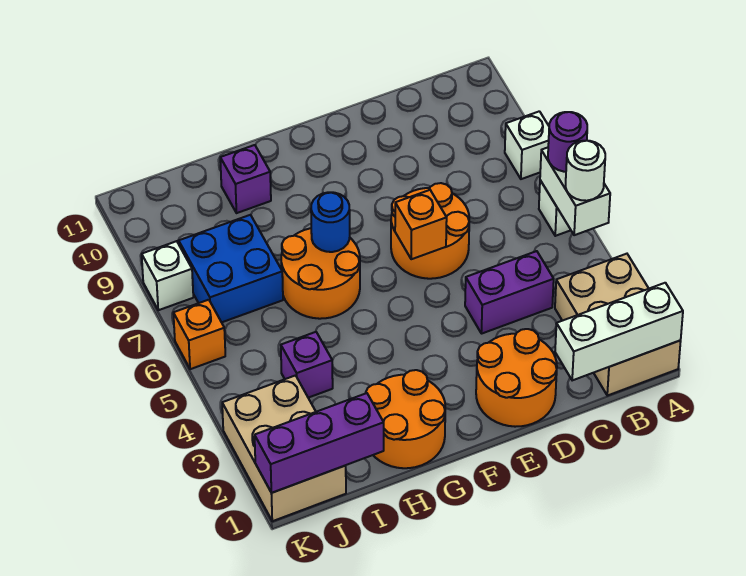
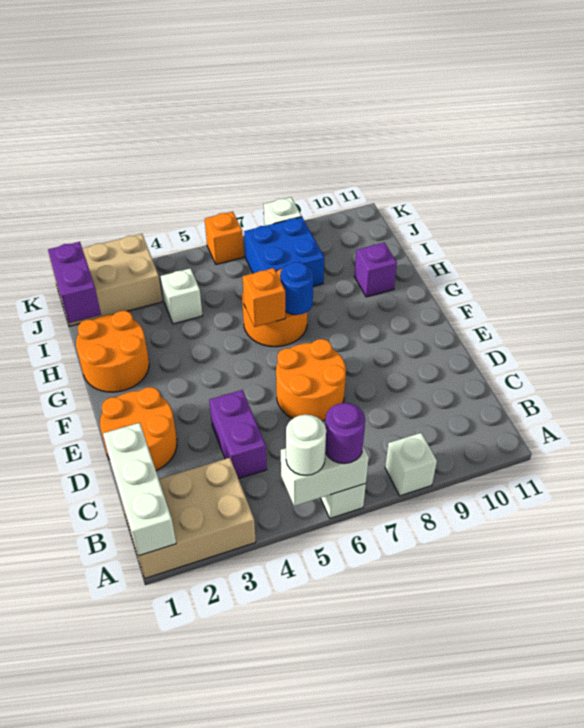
orange 1x1 brick [395,190,447,259] -> orange 1x1 brick moved to [243,268,285,327]
purple 1x3 brick [255,393,384,493] -> purple 1x2 brick [48,242,101,323]
purple 1x1 brick [281,332,333,398] -> white 1x1 brick [161,268,202,324]

